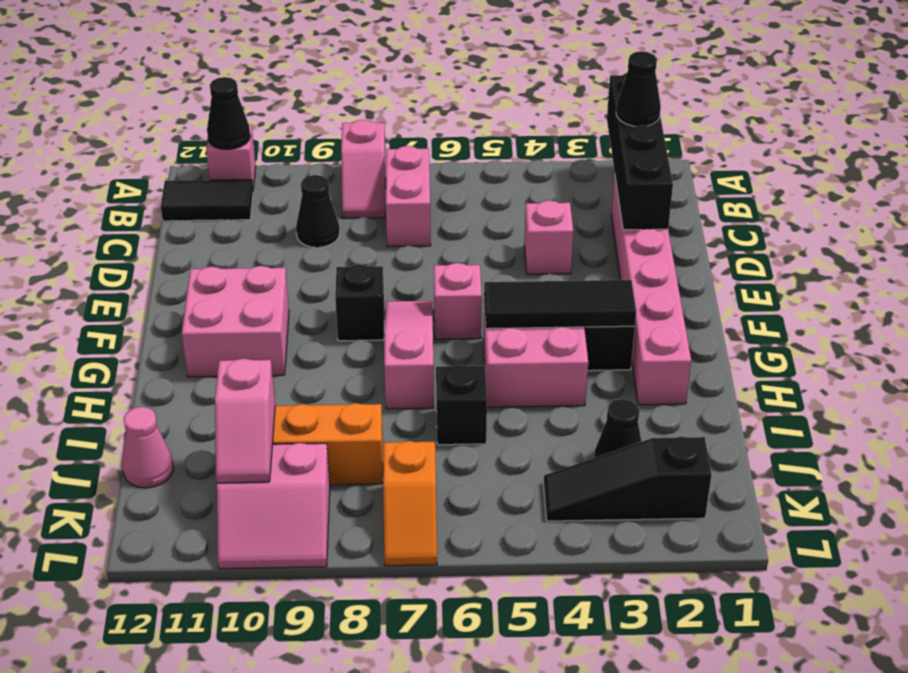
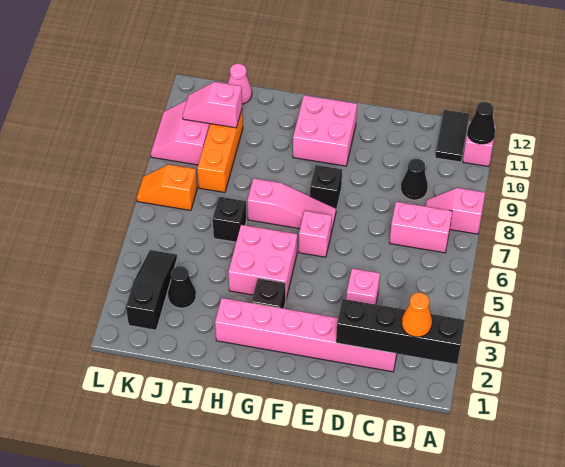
black 1x1 cone [616,51,661,126] -> orange 1x1 cone [402,293,432,337]
black 1x3 tile [484,280,636,329] -> none

